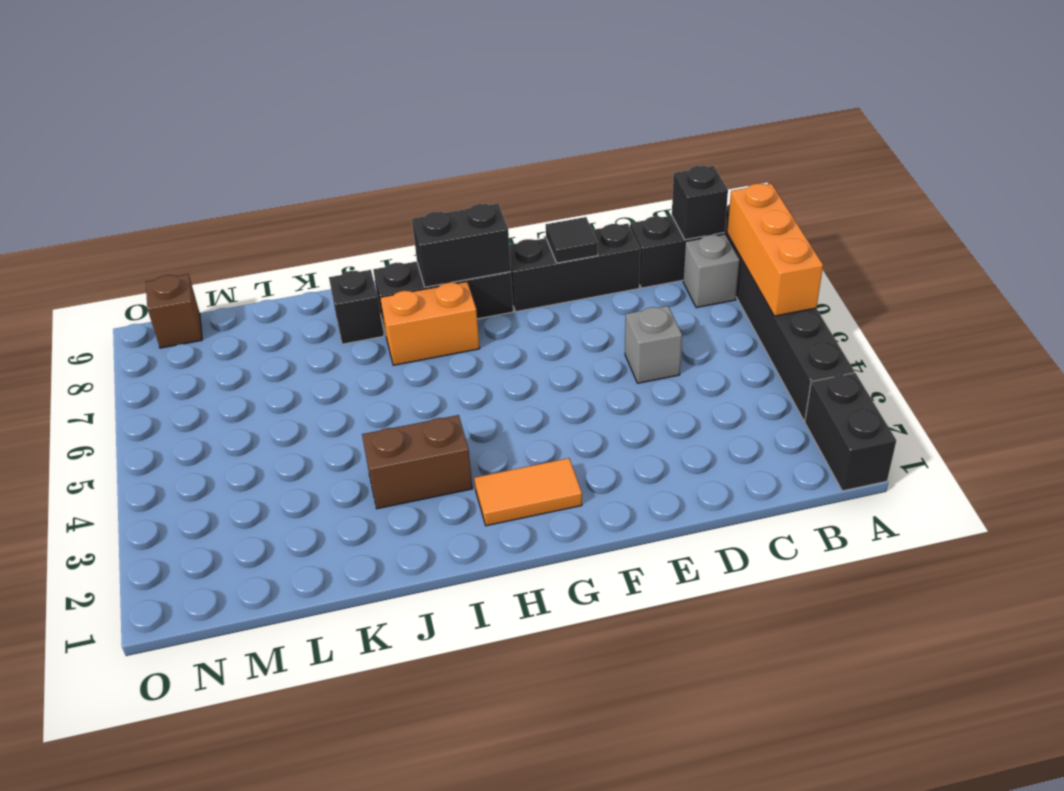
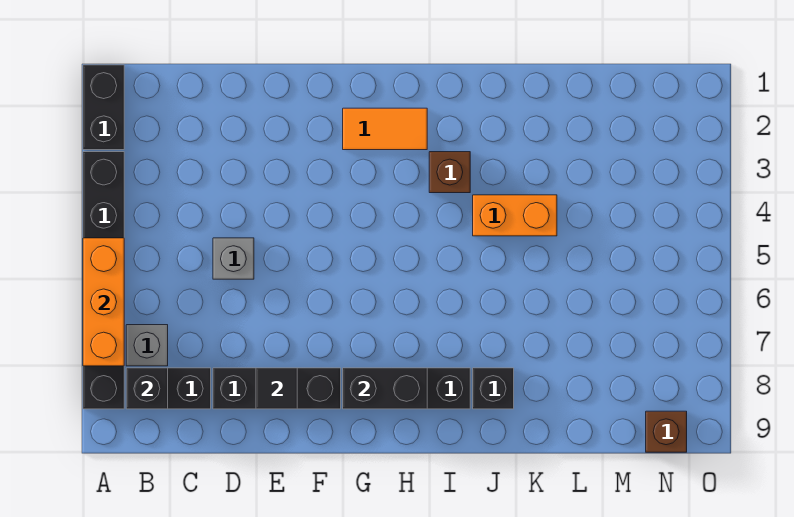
orange 1x2 brick [380,282,480,365] -> orange 1x2 brick moved to [473,195,557,236]
brown 1x2 brick [362,415,473,509] -> brown 1x1 brick [429,152,470,193]

